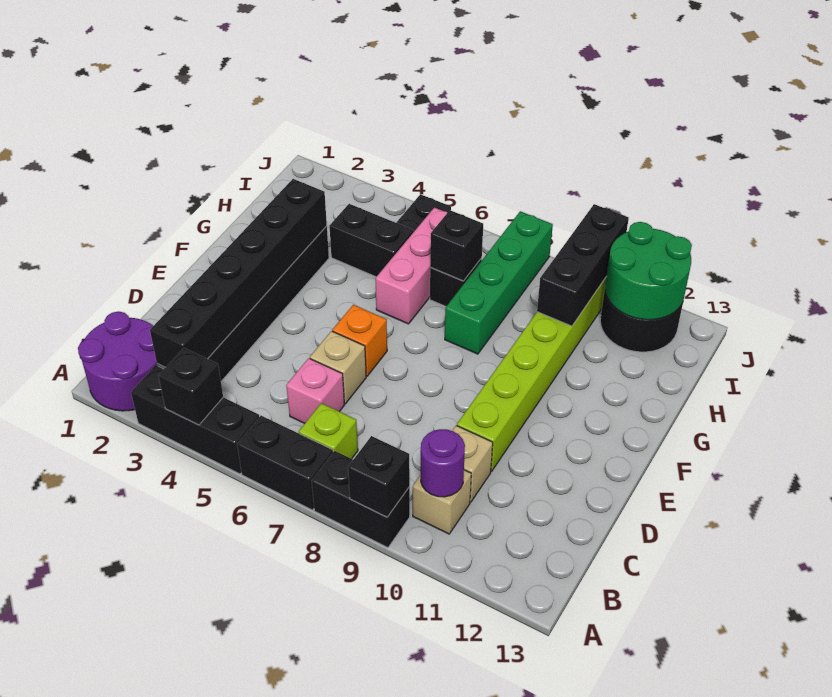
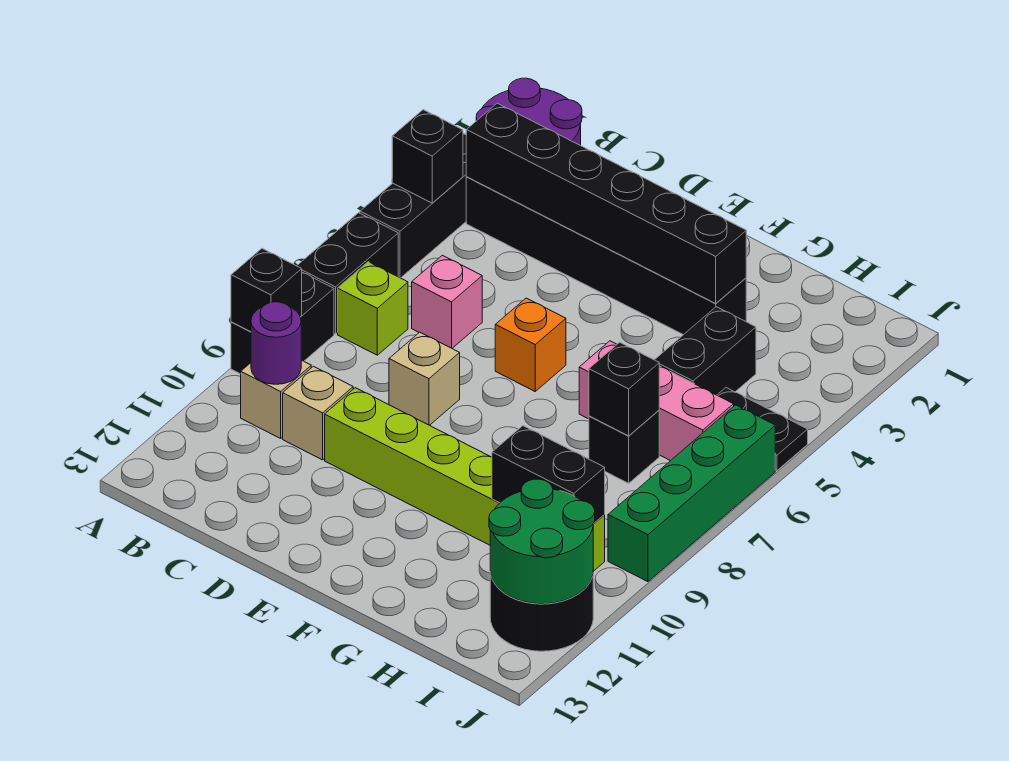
tan 1x1 brick [310,331,366,404] -> tan 1x1 brick moved to [389,332,460,425]
green 1x4 brick [445,211,553,354] -> green 1x4 brick turned to [608,405,775,582]
black 1x3 brick [537,204,629,326] -> black 1x2 brick [492,426,605,523]

